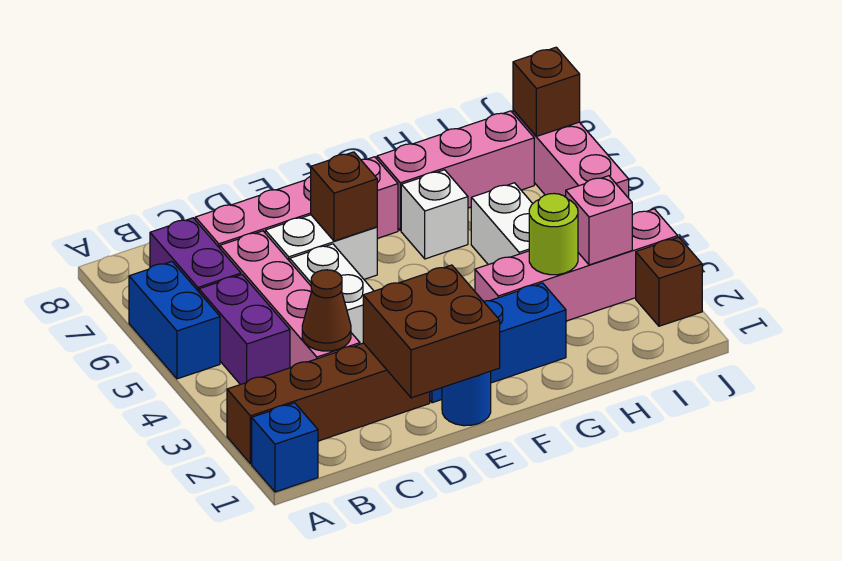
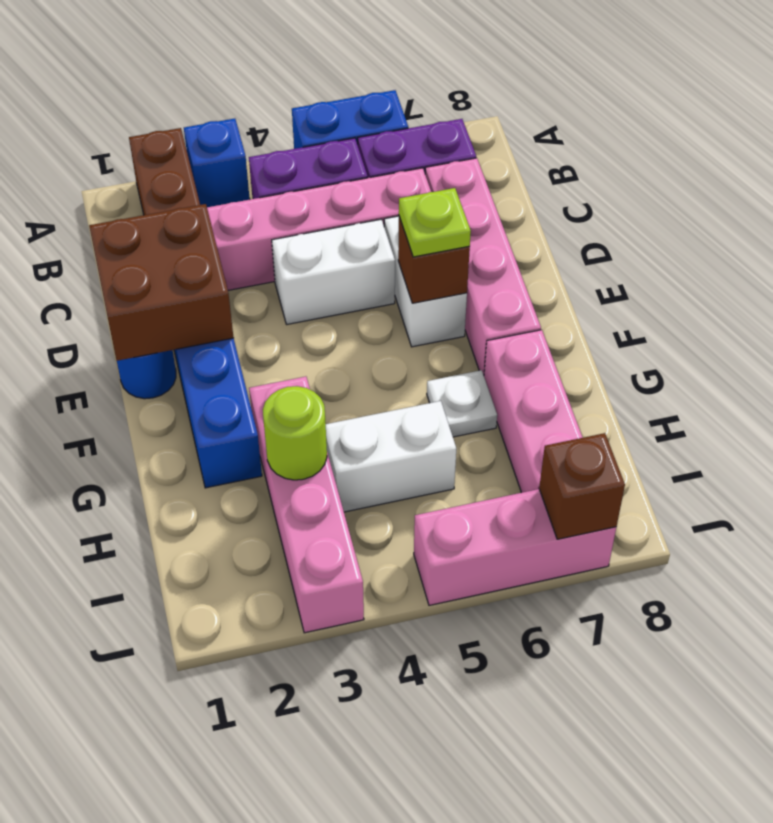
blue 1x1 brick [252,403,318,492] -> blue 1x1 brick moved to [184,119,250,207]
brown 1x1 cone [302,270,351,351] -> none
none -> lime 1x1 plate [399,188,471,257]
white 1x1 brick [401,170,468,259] -> white 1x1 plate [427,370,497,437]
pink 1x1 brick [566,176,632,265] -> none
brown 1x1 brick [636,237,702,326] -> none

